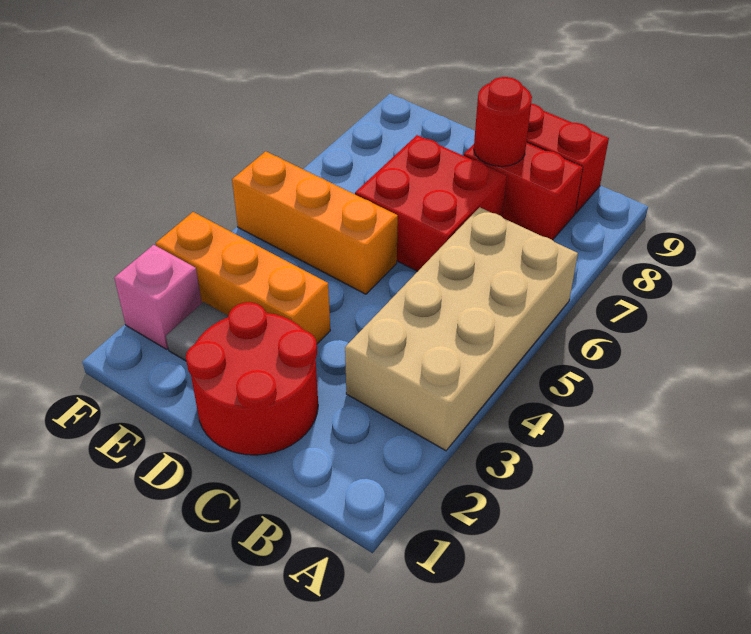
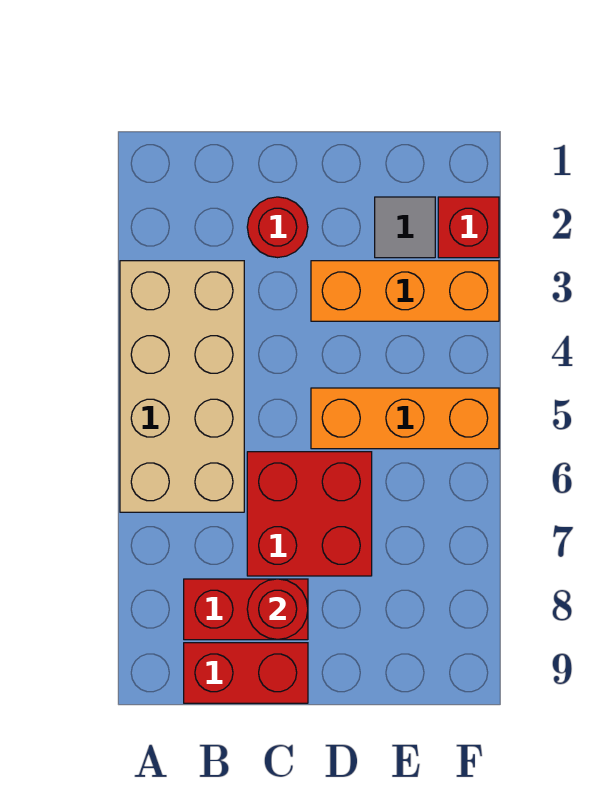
red 2x2 round brick [186,302,318,455] -> red 1x1 round brick [247,197,308,258]
pink 1x1 brick [114,245,202,349] -> red 1x1 brick [438,197,499,258]

